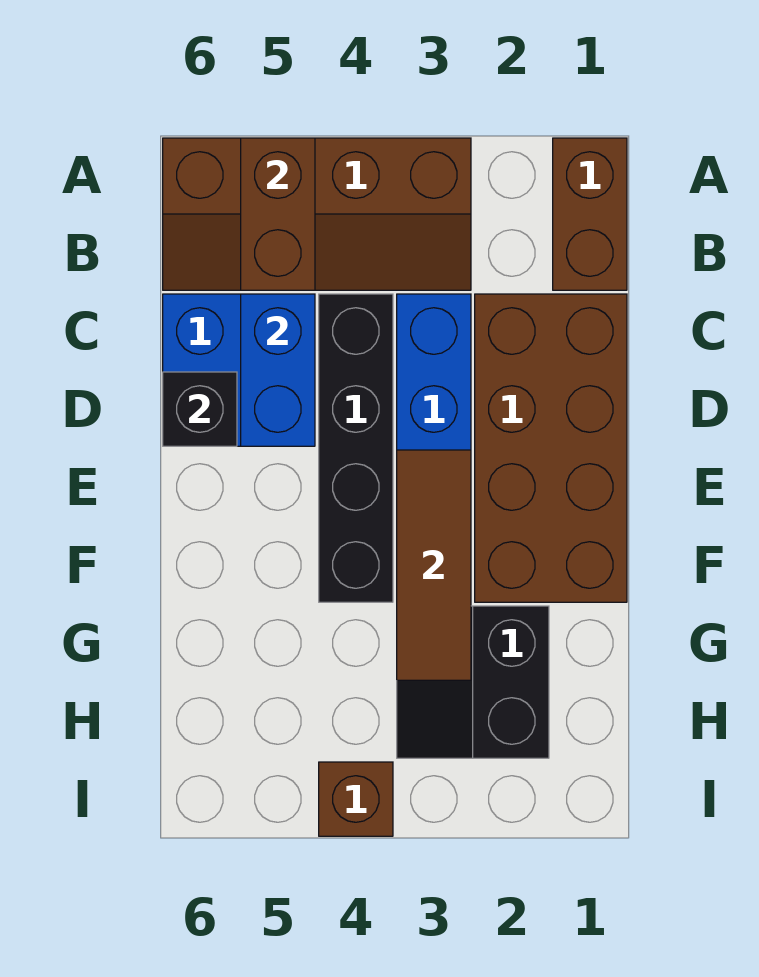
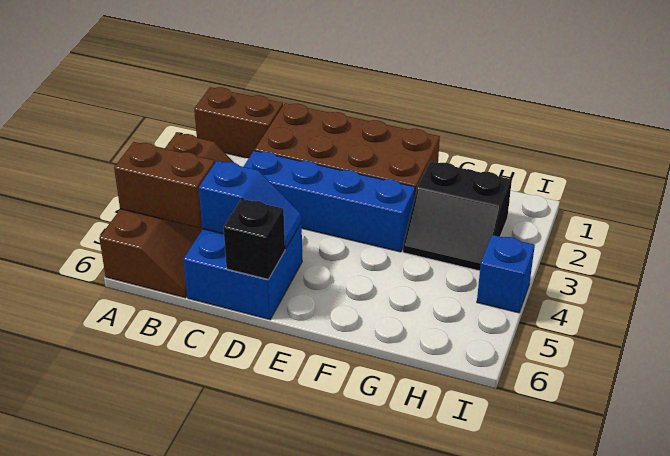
black 1x4 brick [319,294,393,602] -> none
blue 1x2 brick [241,294,315,446] -> blue 1x2 slope [199,161,302,249]
brown 1x3 tile [397,450,471,680] -> none
brown 1x1 brick [319,762,393,836] -> blue 1x1 brick [477,235,535,313]

